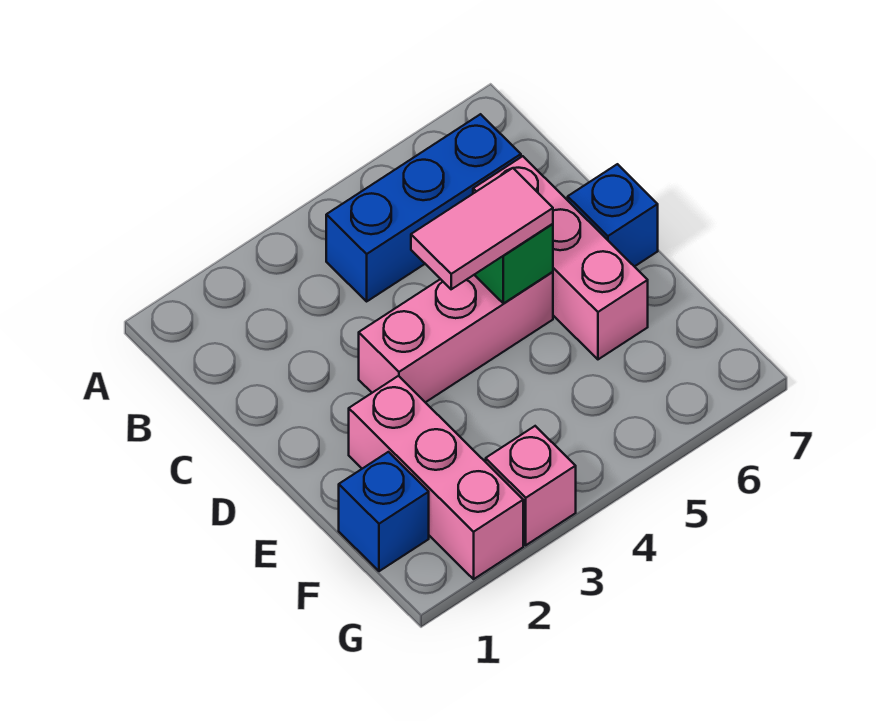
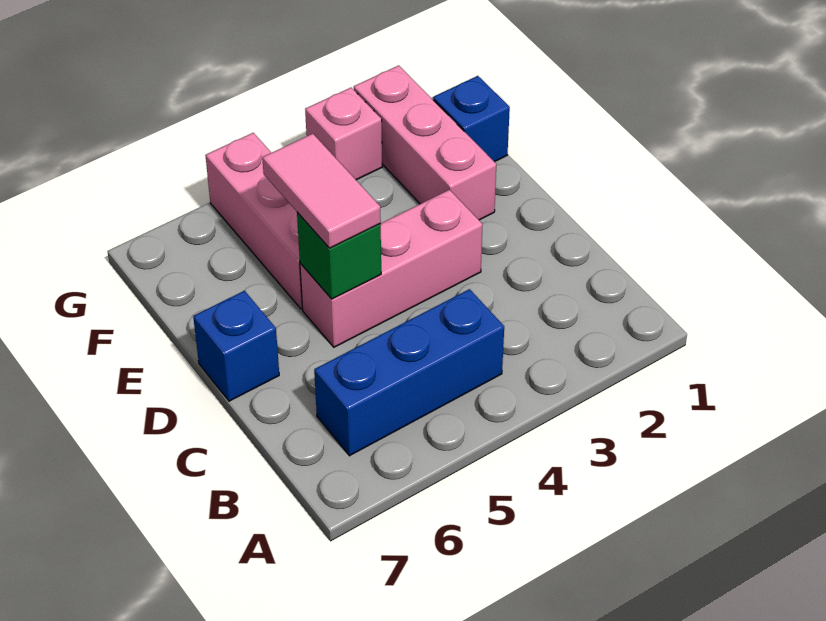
pink 1x3 brick [473,156,648,359] -> pink 1x3 brick moved to [205,133,303,309]
pink 1x2 tile [411,168,553,289] -> pink 1x2 tile turned to [262,134,381,248]

